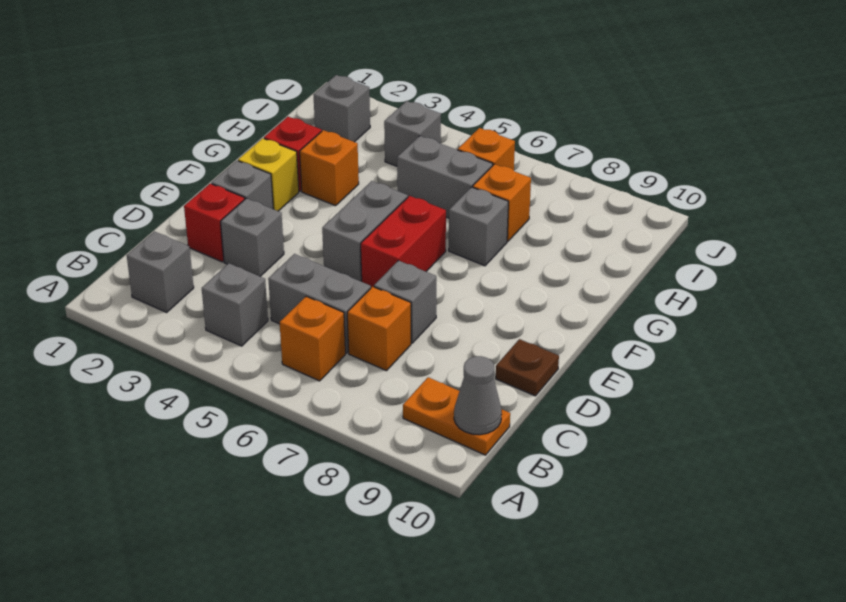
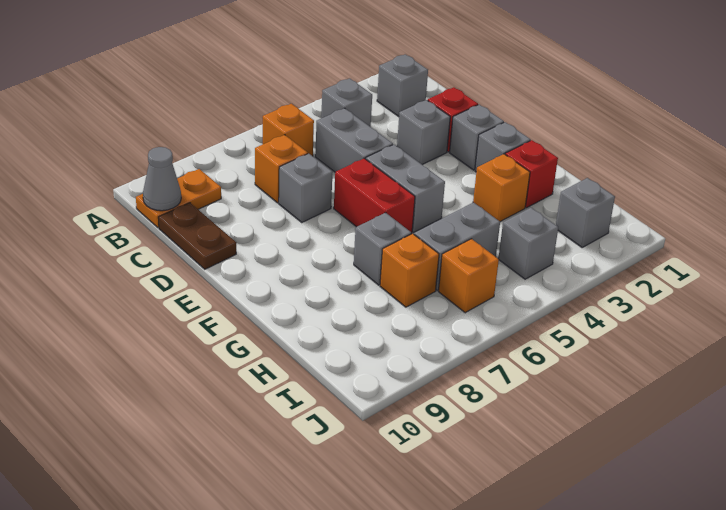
grey 1x2 brick [268,254,371,353] -> grey 1x2 brick turned to [315,108,393,172]
brown 1x1 plate [496,339,559,396] -> brown 1x2 plate [158,203,236,269]
yellow 1x1 brick [238,138,299,211] -> grey 1x1 brick [475,122,531,172]

